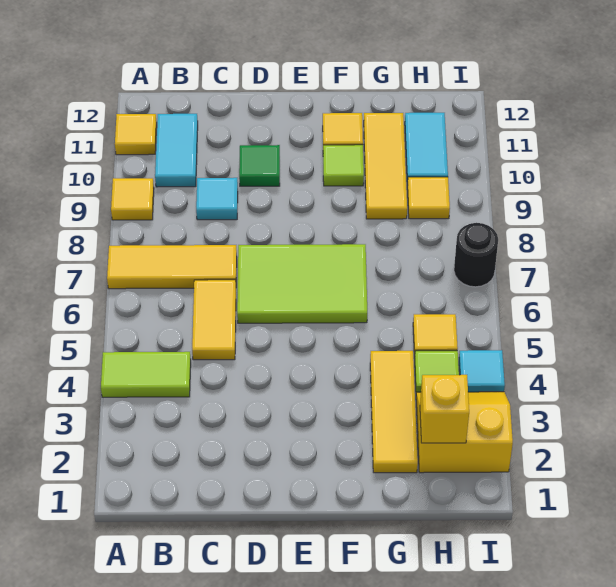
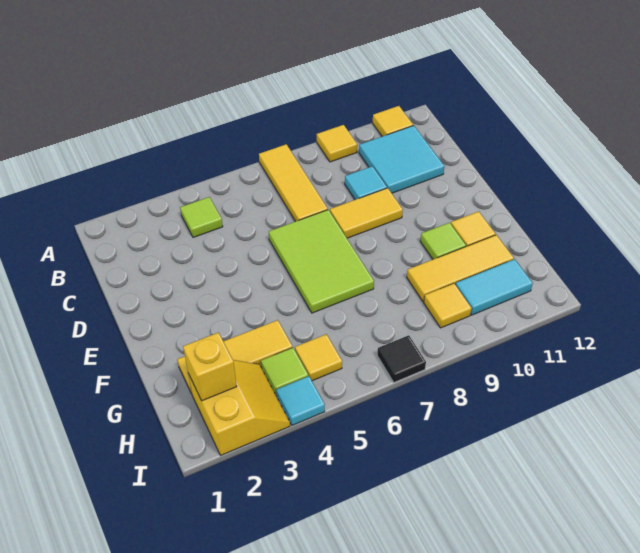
lime 1x2 tile [101,352,191,397] -> lime 1x1 tile [180,197,223,237]
cyan 1x2 tile [155,114,198,187] -> cyan 2x2 tile [359,125,444,193]
yellow 1x2 tile [192,280,236,360] -> yellow 1x2 tile moved to [330,188,403,238]
green 1x1 tile [239,145,280,186] -> none
black 1x1 round brick [454,223,498,287] -> black 1x1 tile [377,335,426,382]

